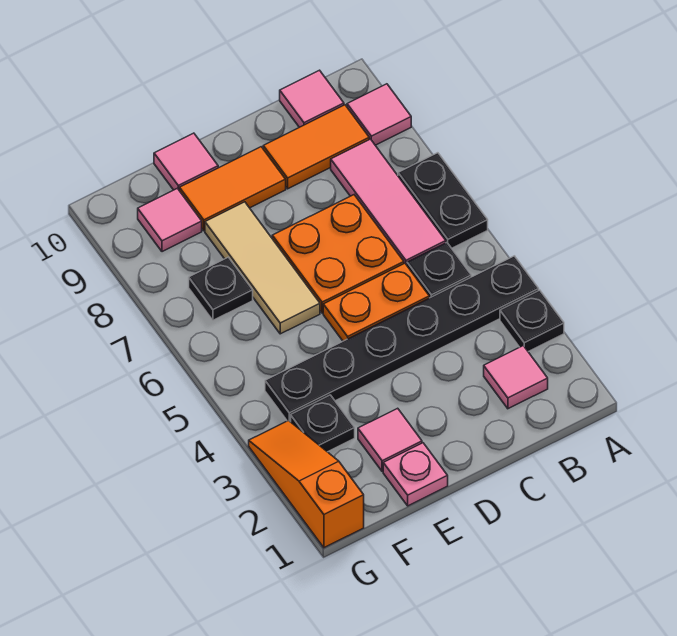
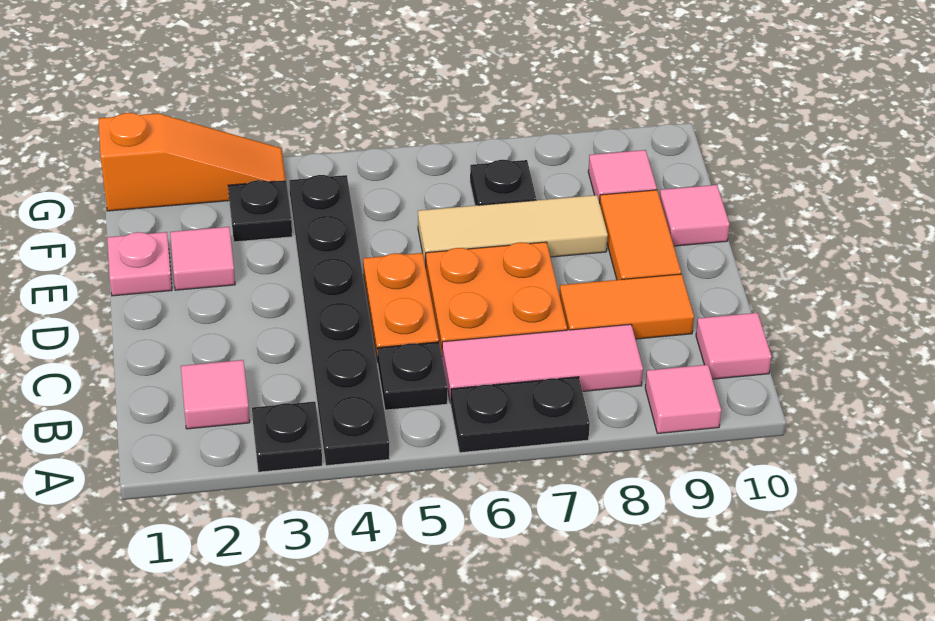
orange 1x2 tile [263,105,369,189] -> orange 1x2 tile turned to [559,274,694,339]

